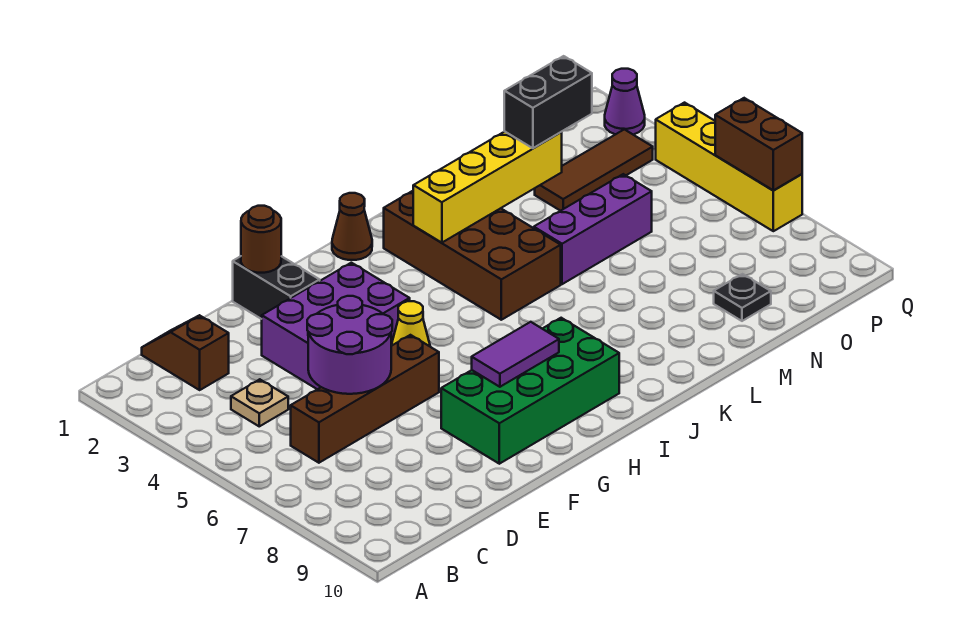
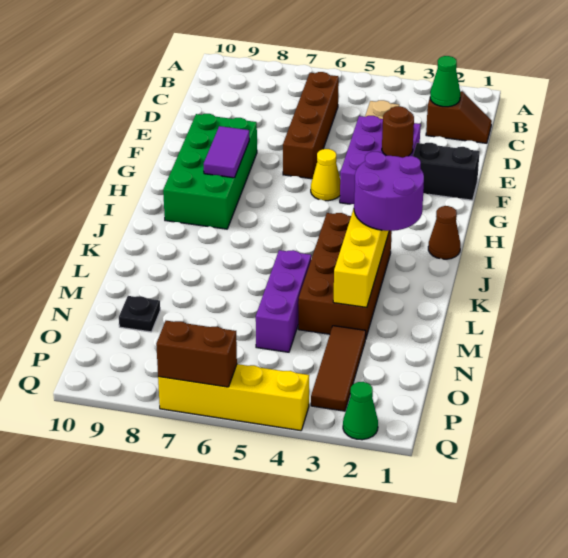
none -> green 1x1 cone [430,56,460,107]
purple 2x2 round brick [307,296,392,394] -> purple 2x2 round brick moved to [354,152,424,231]
brown 1x1 round brick [241,206,281,273] -> brown 1x1 round brick moved to [382,106,414,158]
brown 2x4 brick [384,191,561,320] -> brown 2x4 brick turned to [298,213,392,337]
black 1x2 brick [504,56,592,148] -> none
purple 1x1 cone [605,69,645,135] -> green 1x1 cone [343,382,378,440]

